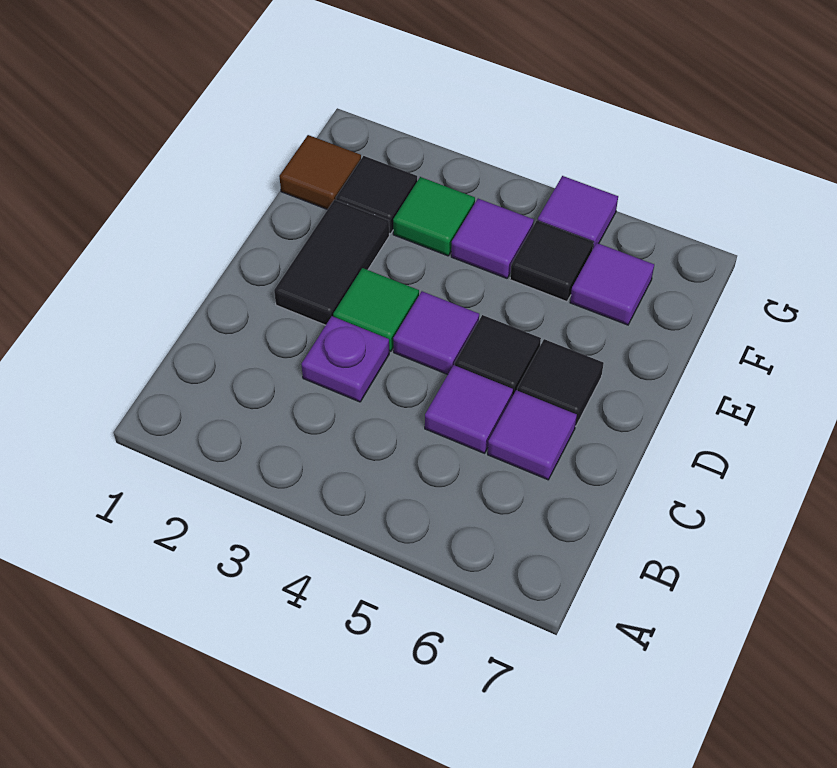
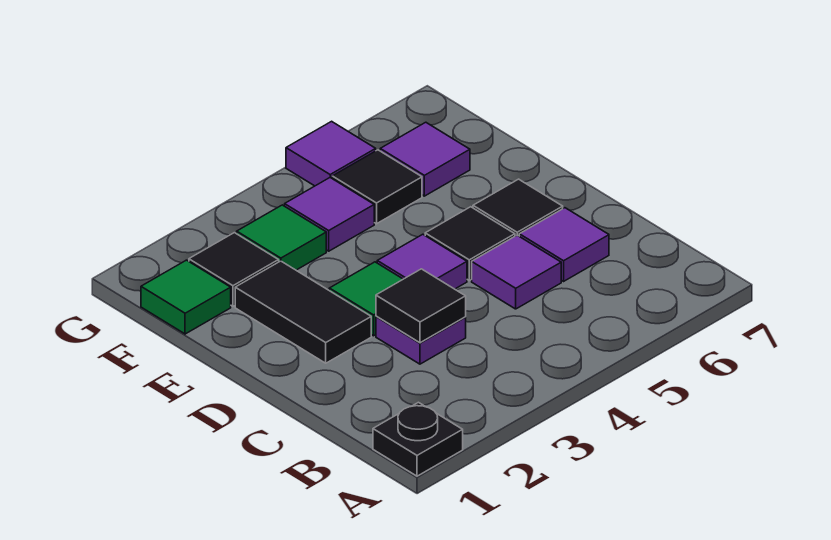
none -> black 1x1 plate [373,402,463,476]
none -> black 1x1 tile [376,269,466,343]
brown 1x1 tile [279,135,361,210] -> green 1x1 tile [141,260,231,334]

